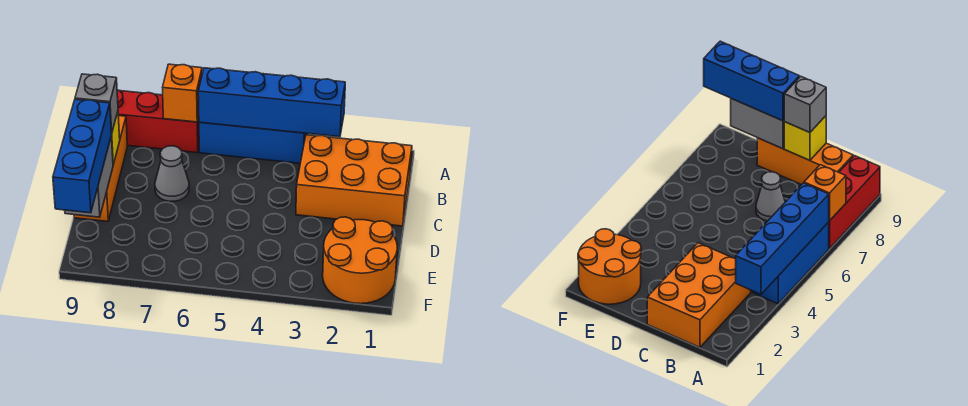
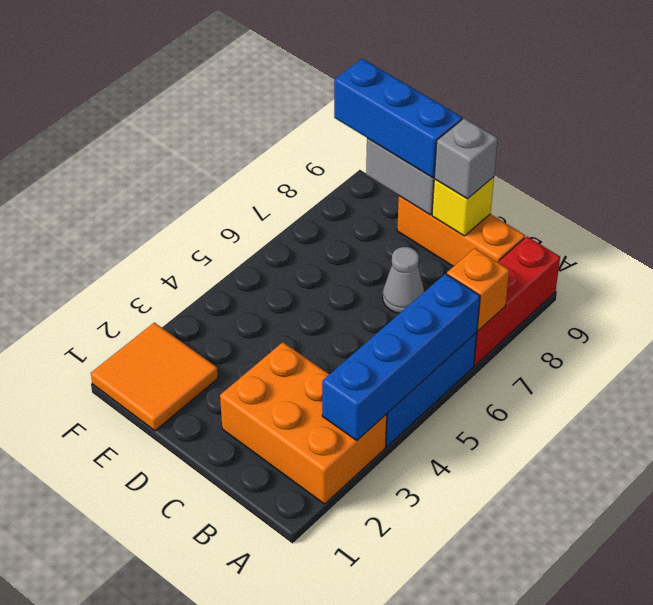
orange 2x3 brick [296,135,412,226] -> orange 2x3 brick turned to [220,342,387,504]
orange 2x2 round brick [323,217,397,304] -> orange 2x2 tile [91,322,218,431]

